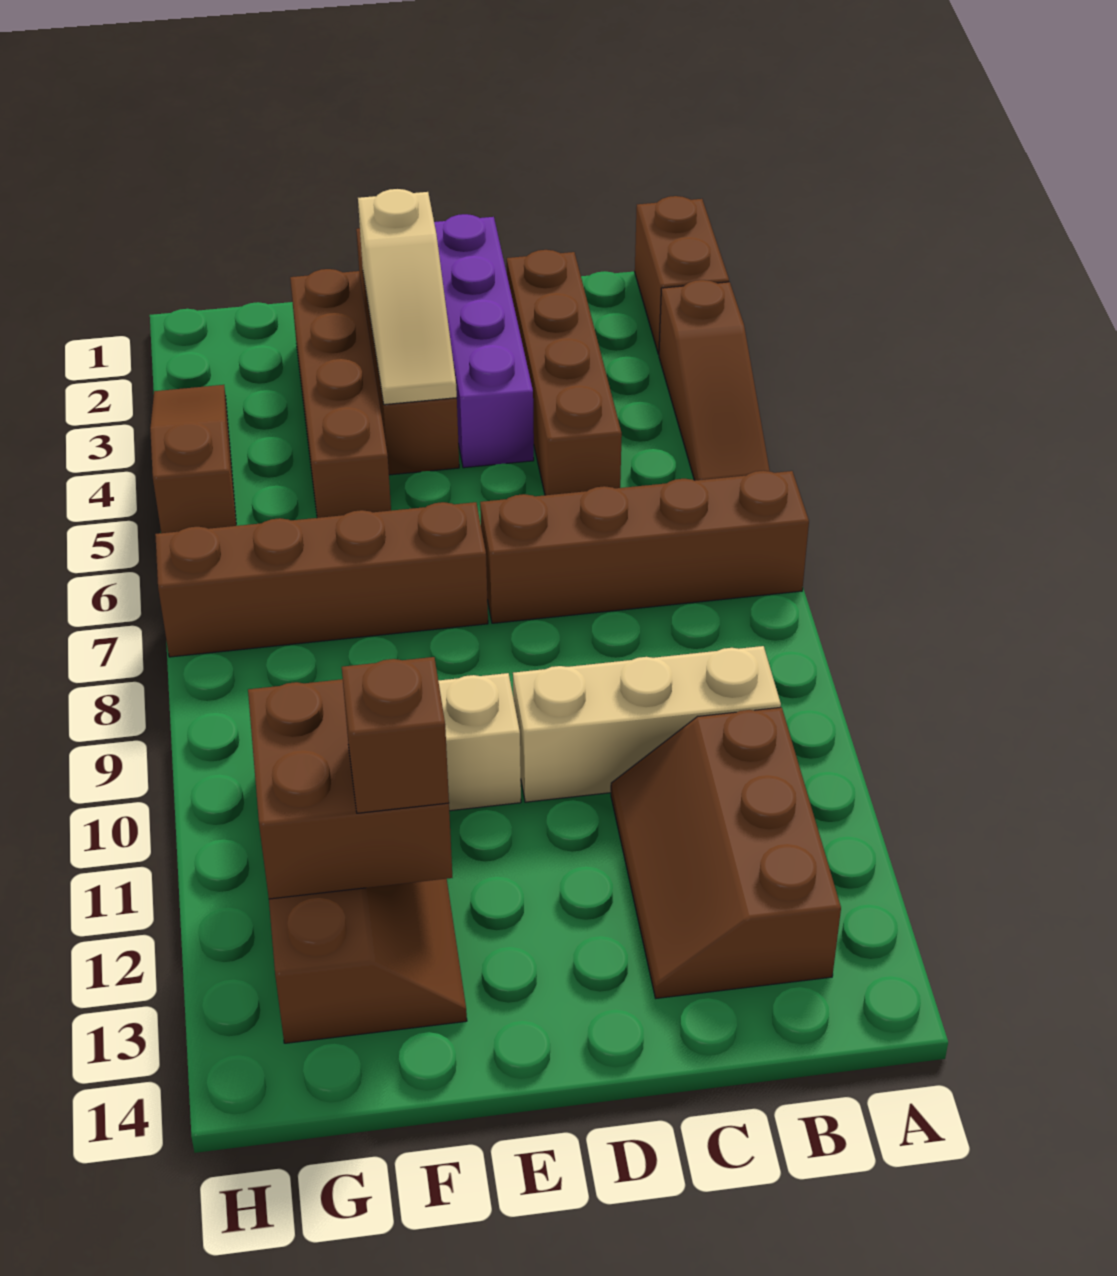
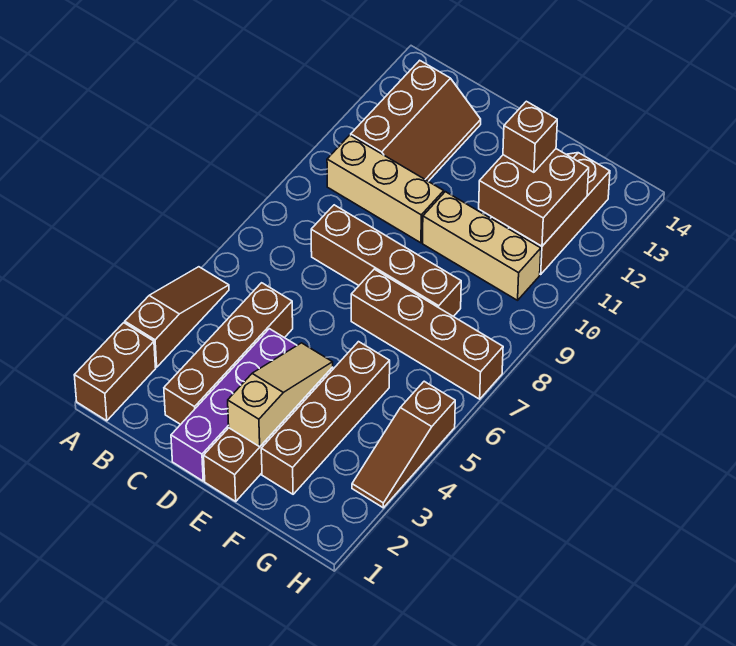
brown 1x4 brick [480,471,809,623] -> brown 1x4 brick moved to [311,205,461,317]

